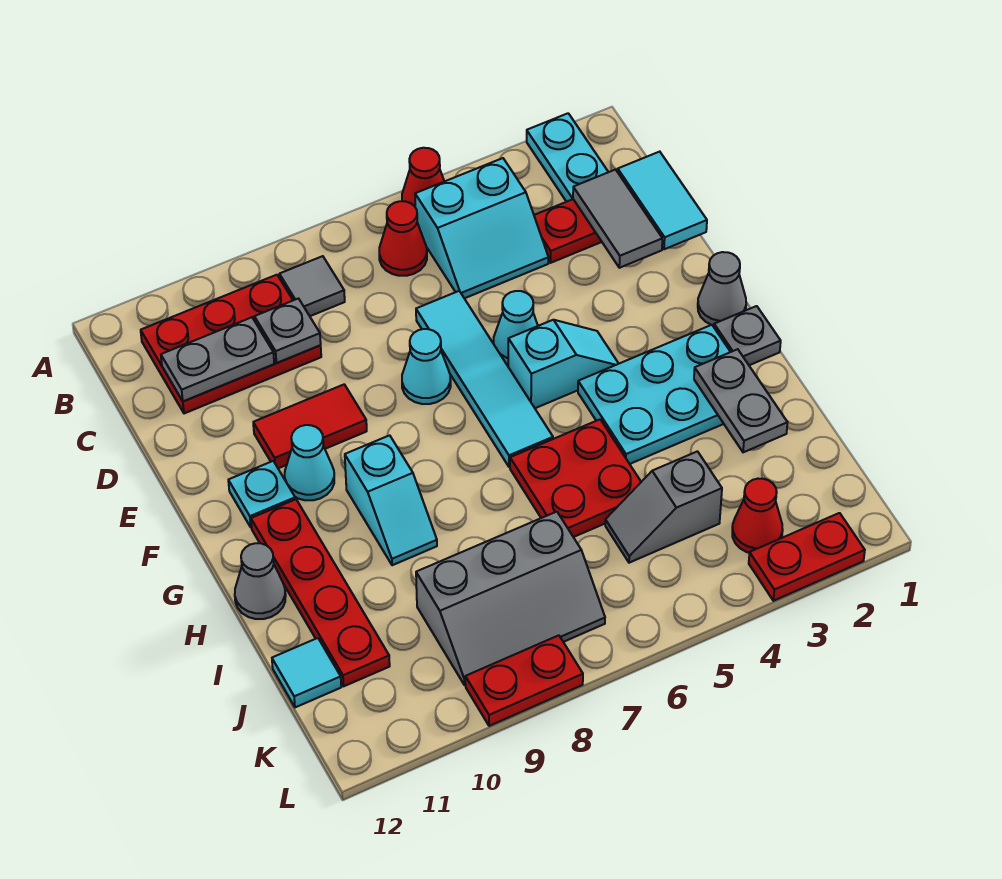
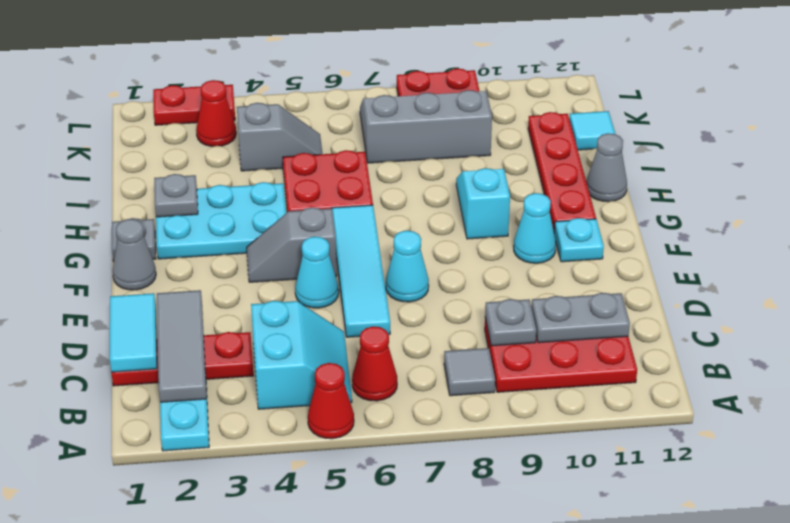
cyan 2x2 slope [415,158,549,298] -> cyan 2x2 slope turned to [251,301,352,409]
grey 1x2 tile [573,170,662,268] -> grey 1x3 tile [157,290,206,402]
red 1x2 tile [253,384,367,468] -> none
cyan 1x2 slope [508,320,619,408] -> grey 1x2 slope [247,207,337,282]
grey 1x2 plate [694,349,788,452] -> grey 1x1 plate [154,174,198,217]

